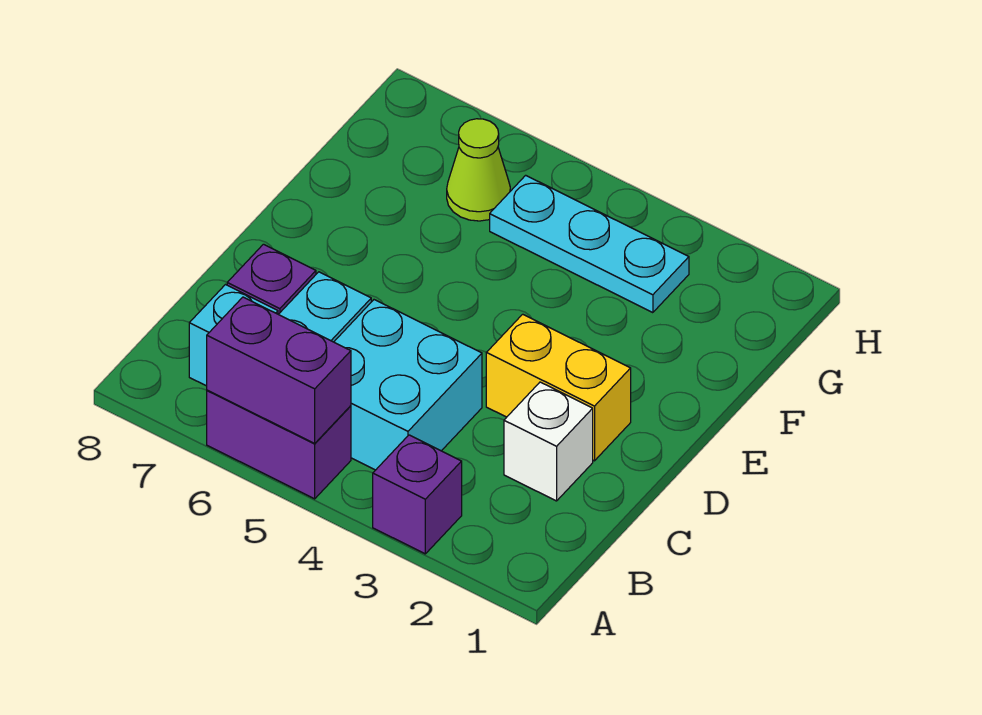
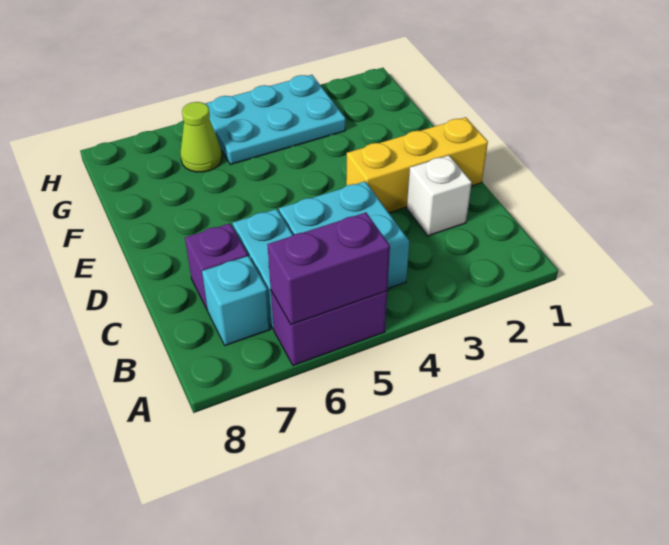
purple 1x1 brick [373,435,462,554] -> none
yellow 1x2 brick [486,314,631,461] -> yellow 1x3 brick [346,117,488,213]
cyan 1x3 plate [490,175,689,313] -> cyan 2x3 plate [205,75,346,165]

